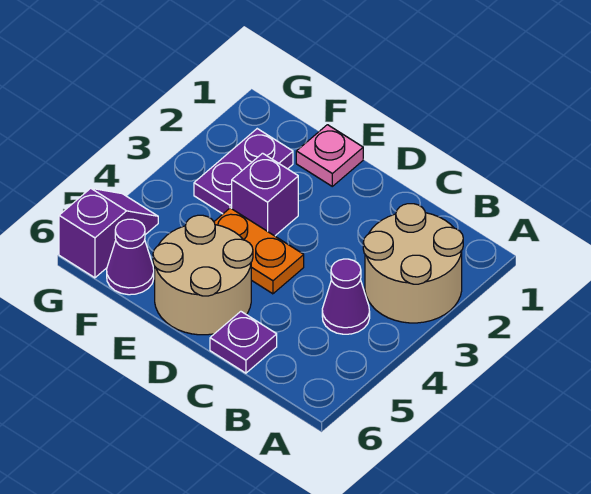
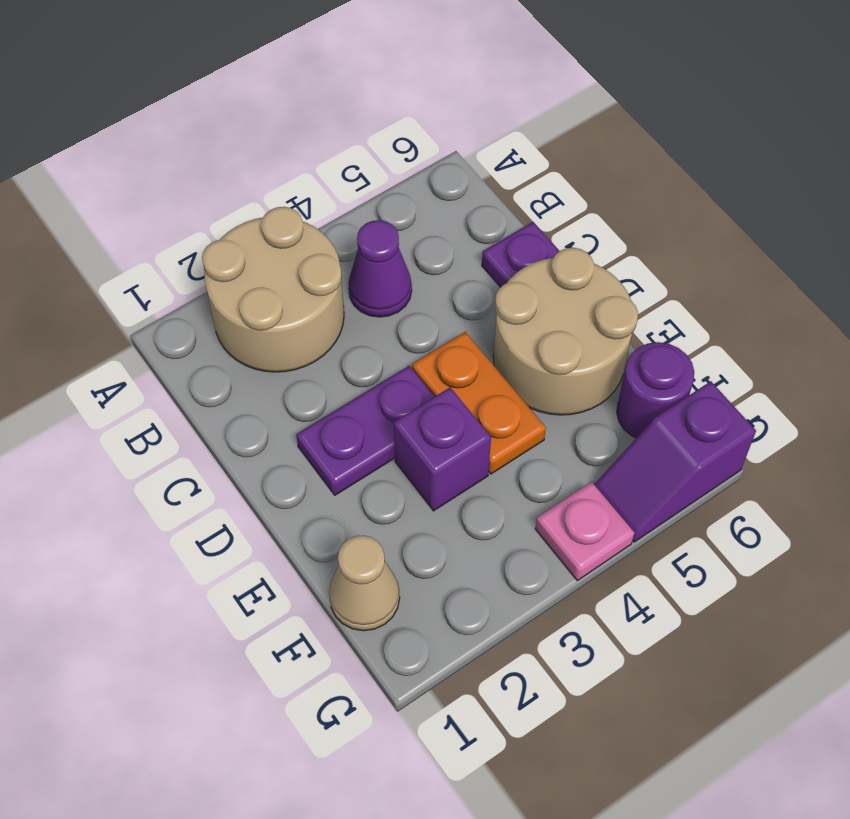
pink 1x1 plate [296,125,363,186] -> pink 1x1 plate moved to [535,482,635,581]
none -> tan 1x1 cone [329,535,400,631]
purple 1x2 plate [194,129,293,214] -> purple 1x2 plate moved to [296,366,434,495]
purple 1x1 cone [107,219,154,295] -> purple 1x1 round brick [617,342,694,438]

